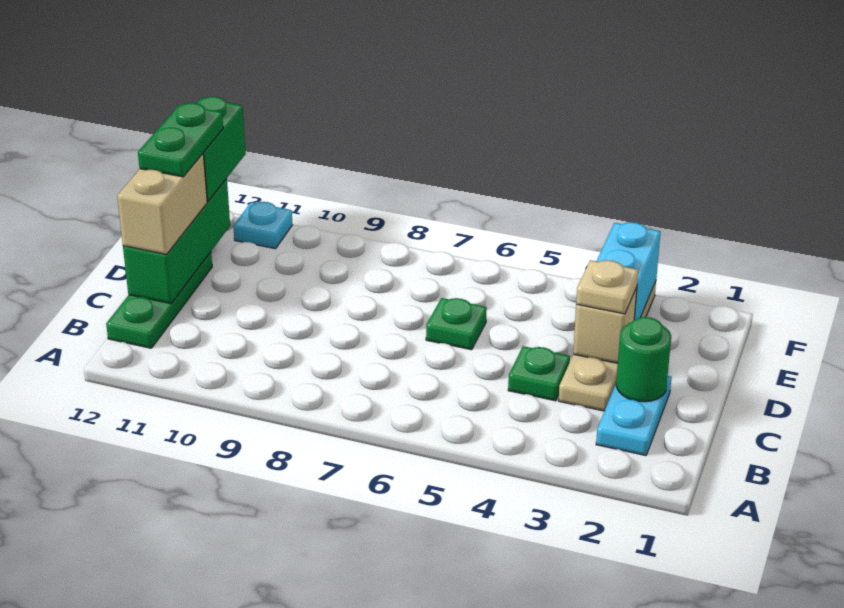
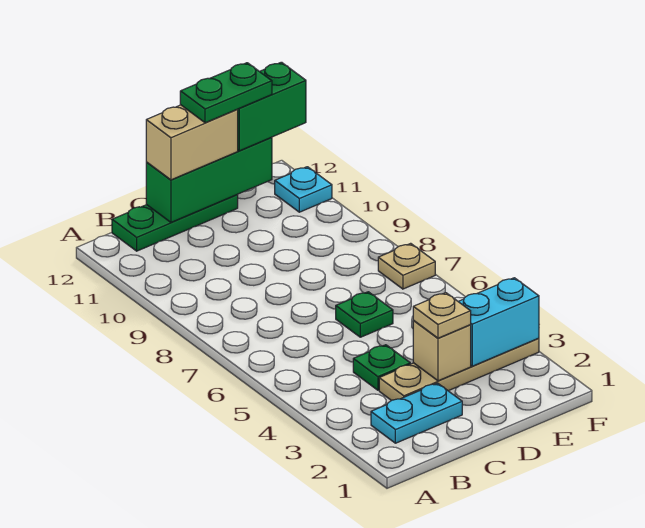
green 1x1 round brick [616,317,671,402] -> none
none -> tan 1x1 plate [378,243,435,289]

